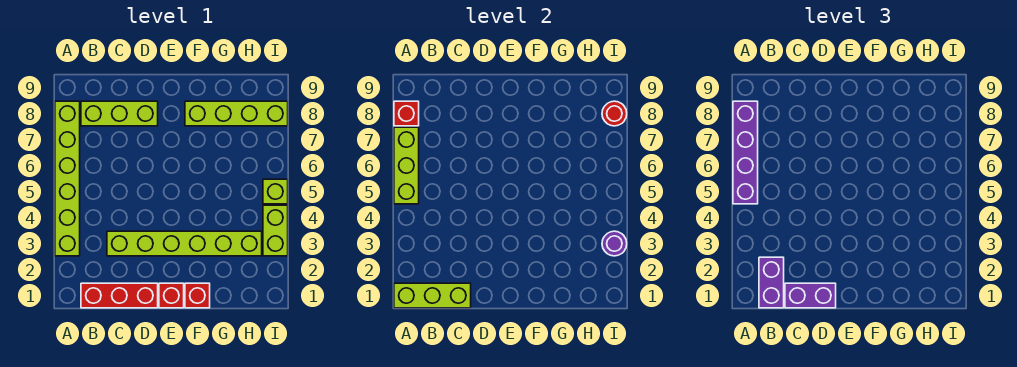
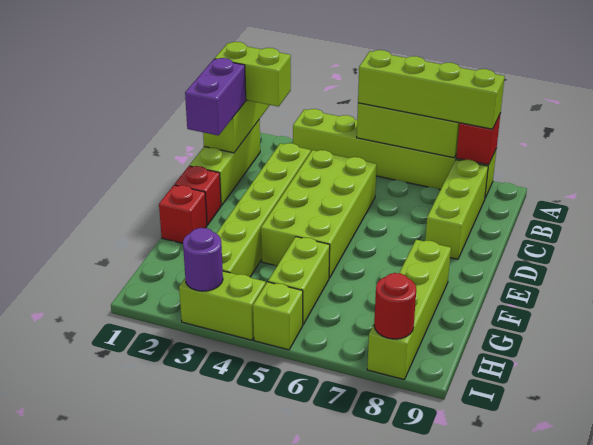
purple 1x4 brick [733,101,758,204] -> lime 1x4 brick [358,50,505,129]
red 1x3 brick [81,283,158,308] -> lime 1x3 brick [190,120,260,206]
purple 1x2 brick [759,257,784,308] -> lime 1x2 brick [215,42,291,107]
none -> lime 2x4 brick [261,150,377,278]
none -> lime 1x2 brick [268,237,330,324]

